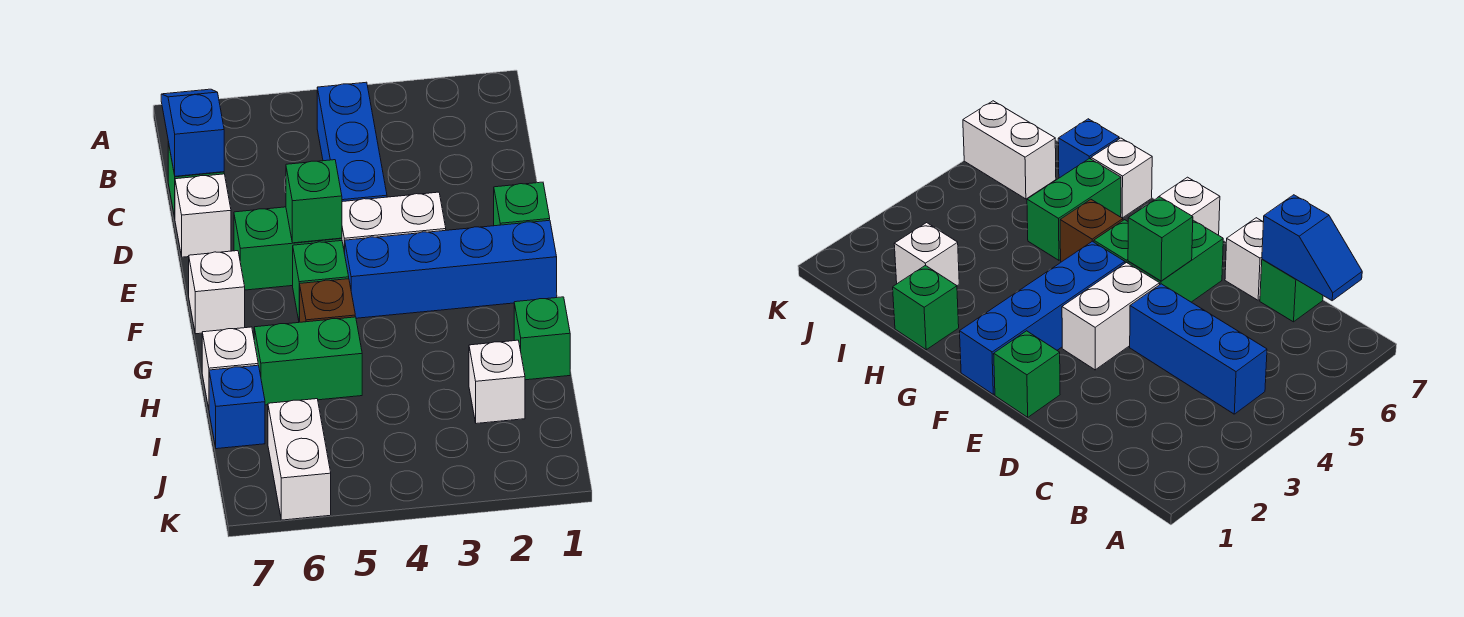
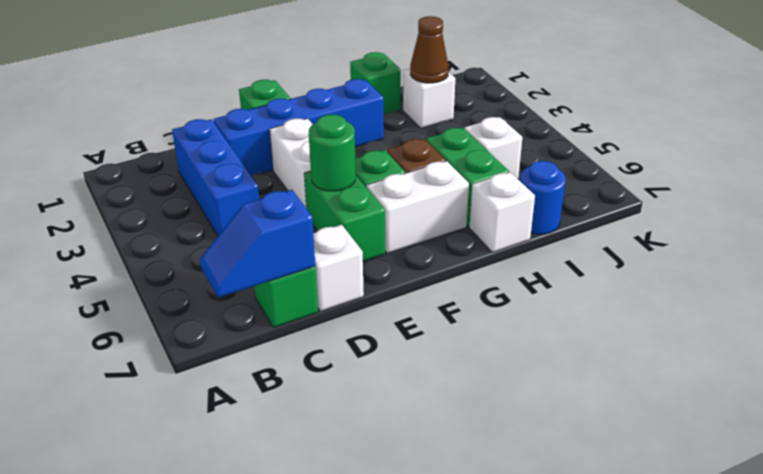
blue 1x3 brick [317,82,387,202] -> blue 1x3 brick turned to [172,119,259,236]
green 1x1 brick [286,160,342,243] -> green 1x1 round brick [309,114,356,191]
blue 1x4 brick [345,220,557,318] -> blue 1x4 brick turned to [214,79,384,175]
white 1x1 brick [189,251,245,334] -> white 1x1 brick moved to [465,117,522,179]
none -> brown 1x1 cone [410,16,449,83]
blue 1x1 brick [209,365,265,449] -> blue 1x1 round brick [520,161,566,234]
white 1x2 brick [268,399,331,520] -> white 1x2 brick moved to [367,161,469,253]

